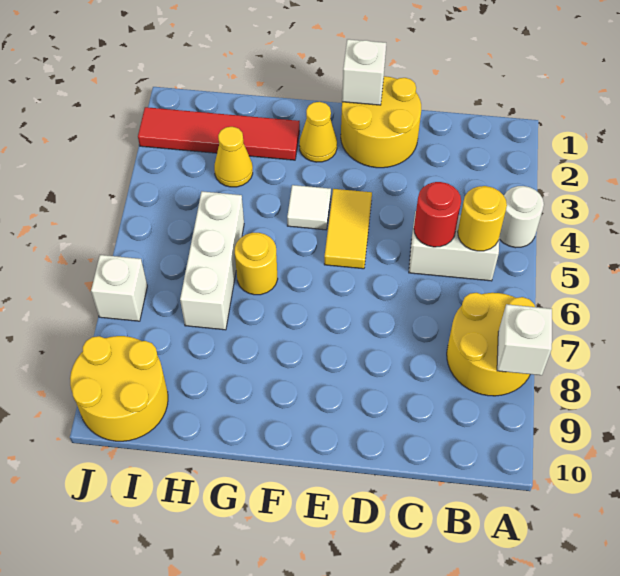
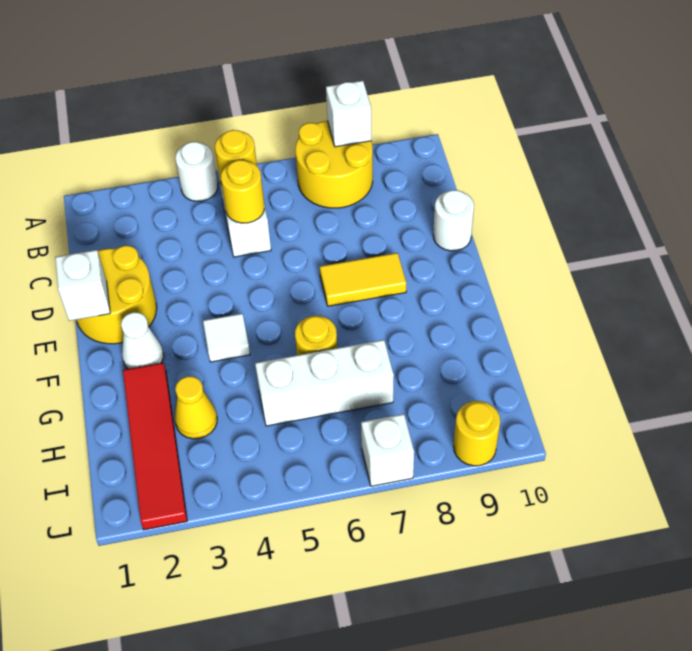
red 1x1 round brick [414,182,461,247] -> yellow 1x1 round brick [221,160,264,223]
none -> white 1x1 round brick [433,190,474,251]
yellow 1x2 tile [324,189,372,269] -> yellow 1x2 tile moved to [320,253,406,306]
yellow 1x1 cone [299,102,337,162] -> white 1x1 cone [121,312,163,369]
yellow 2x2 round brick [70,336,168,441] -> yellow 1x1 round brick [454,401,500,466]

